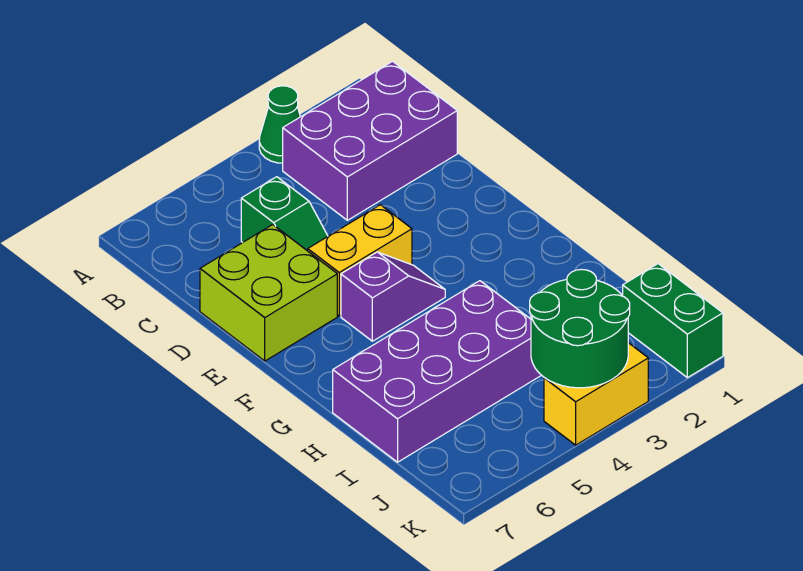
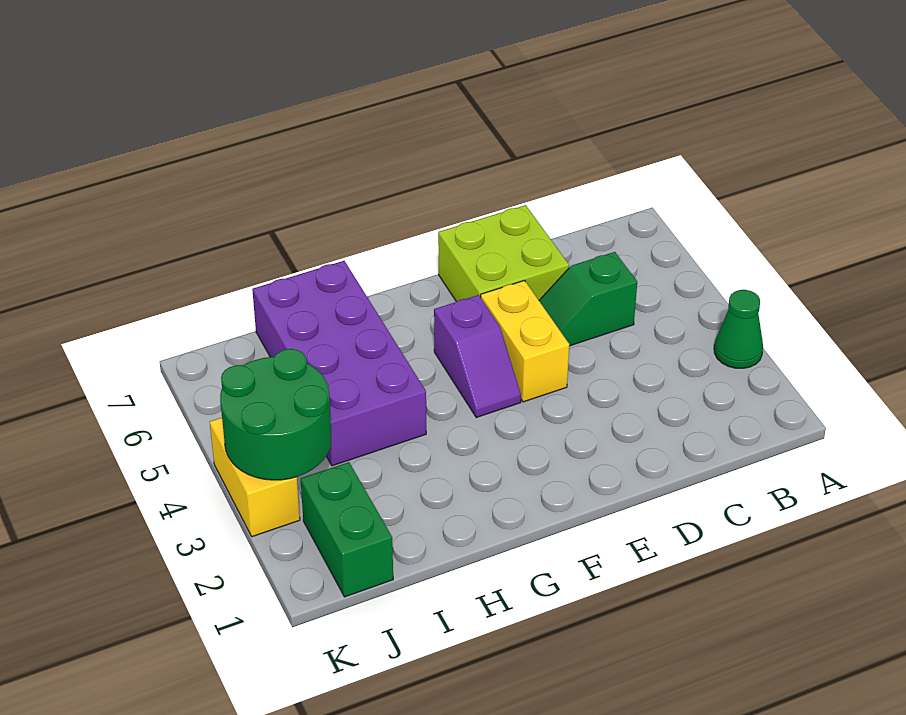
purple 2x3 brick [283,61,457,220] -> none
green 1x2 brick [623,264,723,378] -> green 1x2 brick turned to [301,462,393,597]

